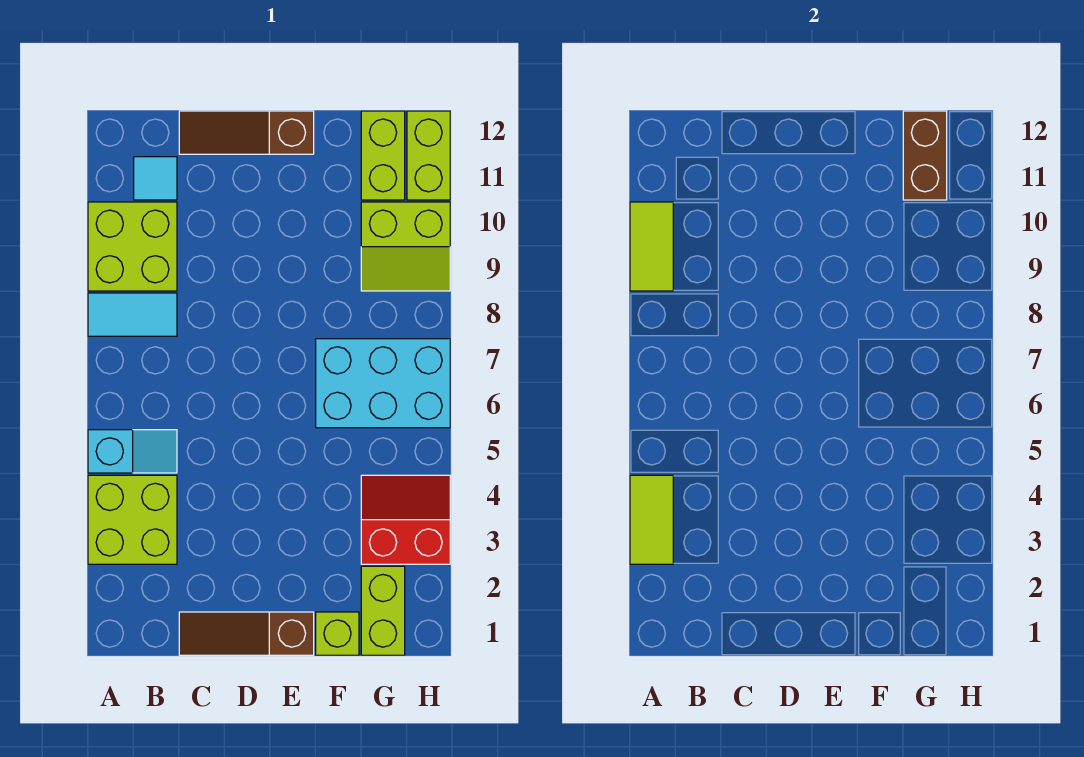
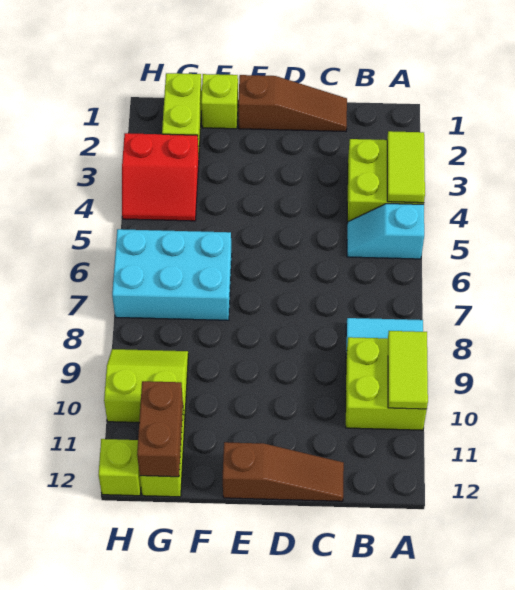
cyan 1x1 tile [134,157,177,200] -> none
lime 1x2 brick [407,111,450,200] -> lime 1x1 brick [98,439,141,496]

